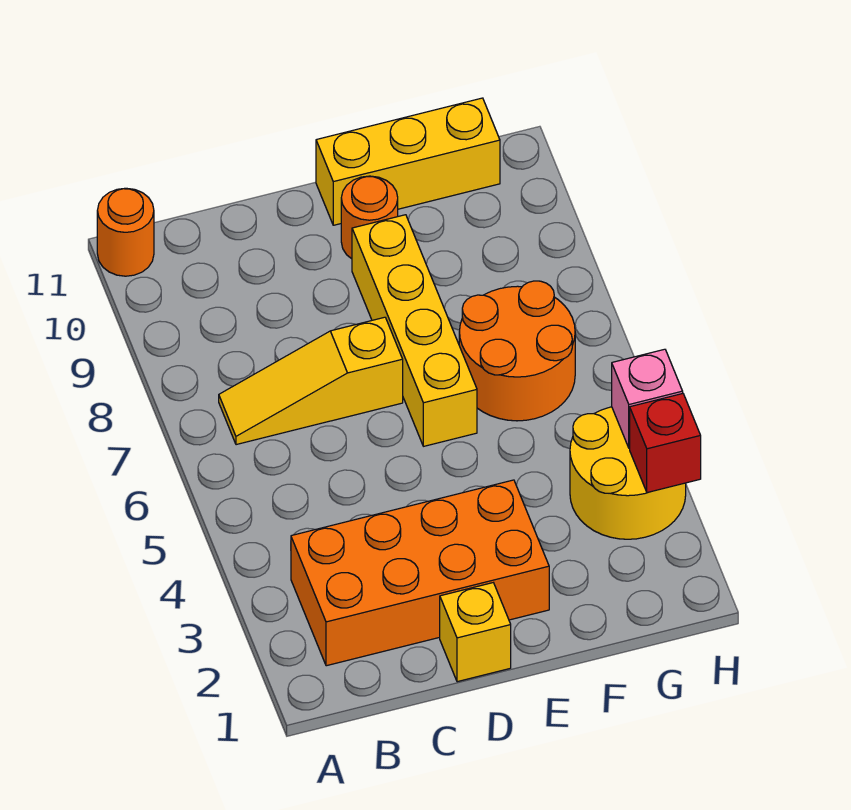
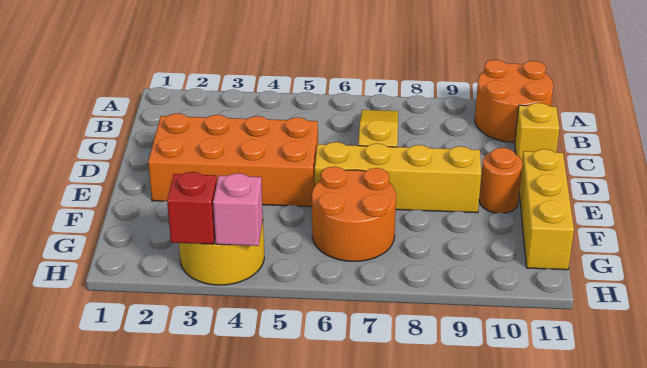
orange 1x1 round brick [97,188,154,276] -> orange 2x2 round brick [475,60,553,142]
orange 2x4 brick [291,480,549,666] -> orange 2x4 brick turned to [148,113,318,207]
yellow 1x1 brick [440,583,511,682] -> yellow 1x1 brick moved to [515,103,559,160]

